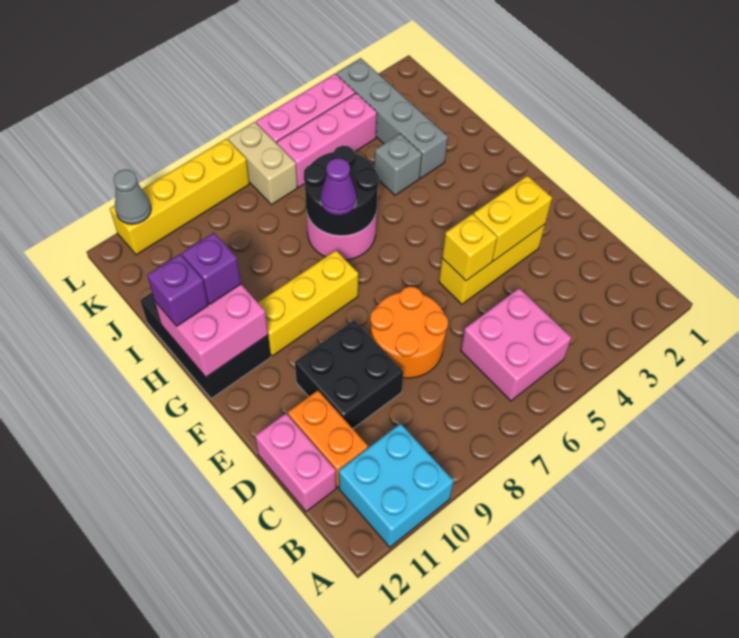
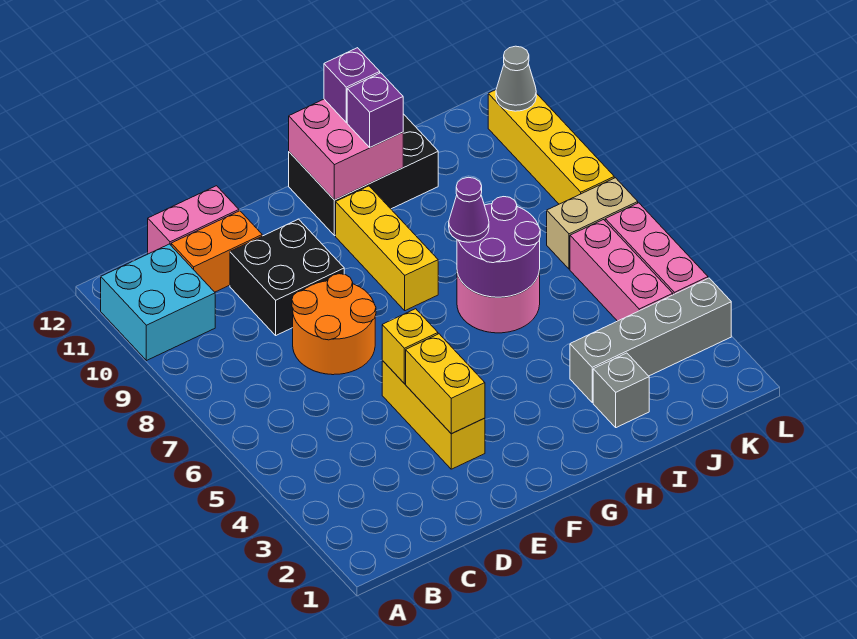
pink 2x2 brick [461,288,571,401] -> none
black 2x2 round brick [304,146,379,236] -> purple 2x2 round brick [457,197,540,297]
grey 1x1 brick [374,134,422,195] -> grey 1x1 brick moved to [593,353,649,428]

